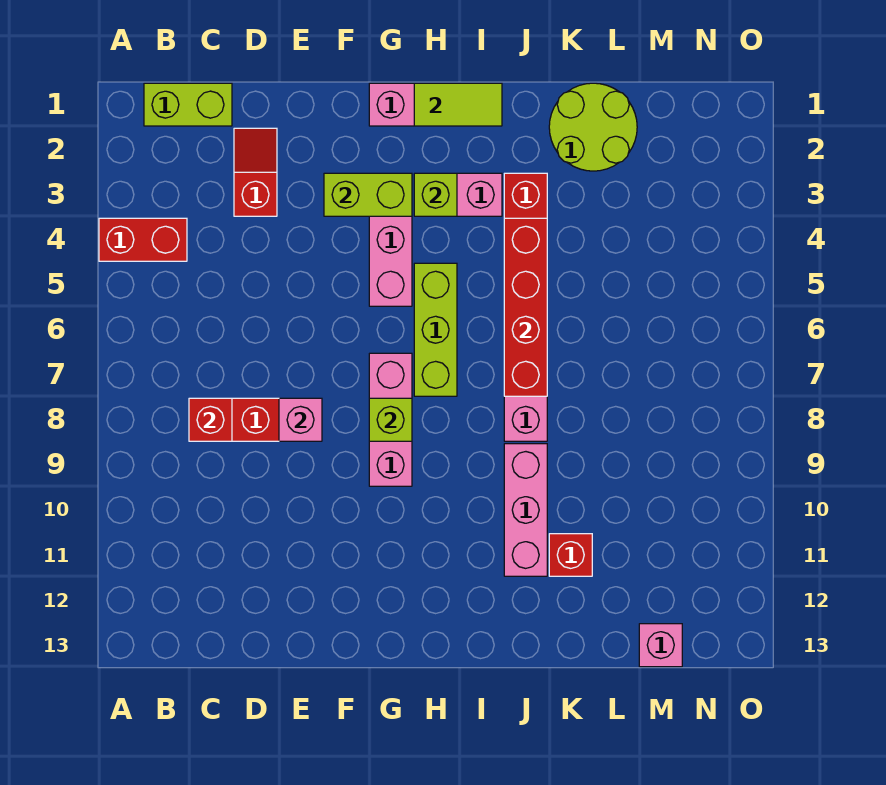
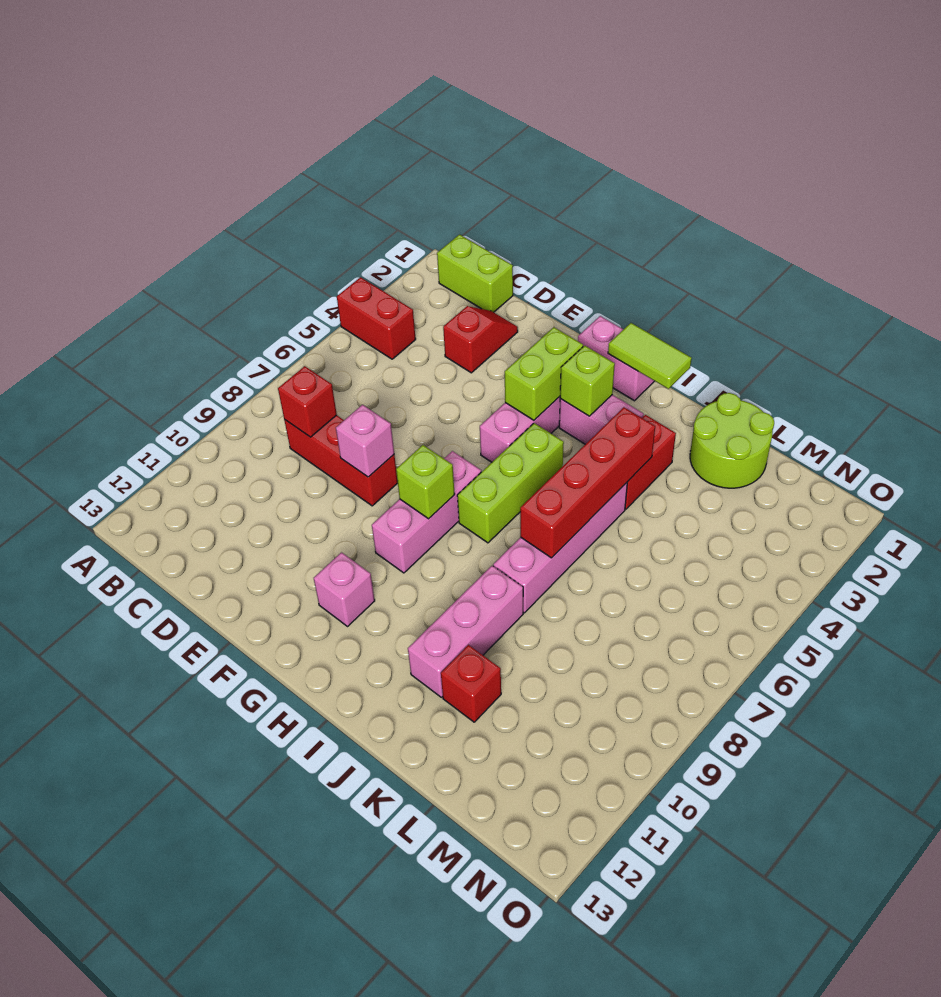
lime 1x2 brick [324,173,412,216] -> lime 1x2 brick turned to [505,327,583,420]
pink 1x1 brick [639,624,682,667] -> pink 1x1 brick moved to [314,552,375,626]

